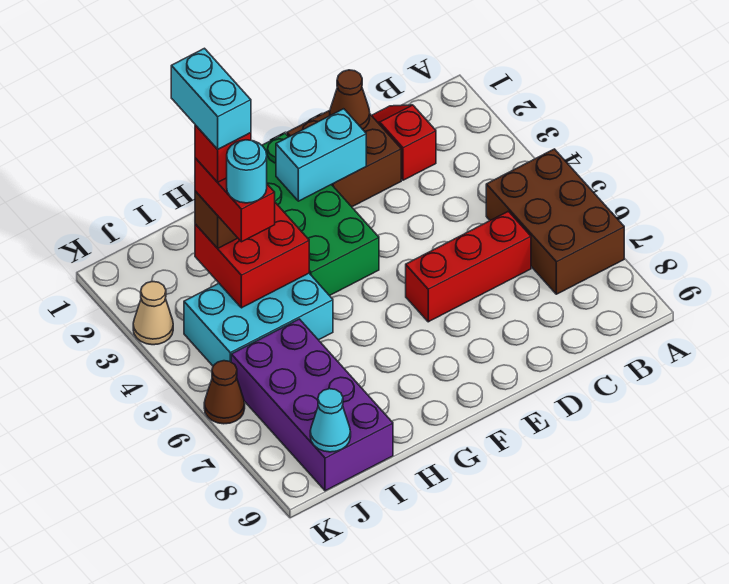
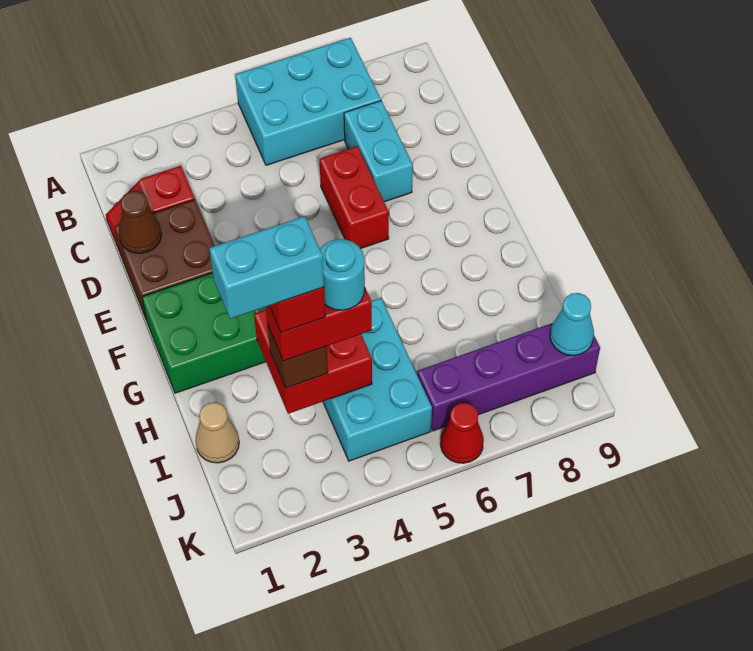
brown 2x3 brick [486,149,624,294] -> cyan 2x3 brick [235,38,381,165]
red 1x3 brick [406,211,531,322] -> red 1x2 brick [319,146,389,249]
cyan 1x2 brick [276,109,366,201] -> cyan 1x2 brick moved to [344,101,413,202]
purple 2x4 brick [231,319,393,491] -> purple 1x4 brick [417,323,600,431]
tan 1x1 cone [133,281,173,345] -> tan 1x1 cone moved to [195,402,239,463]
brown 1x1 cone [204,361,245,424] -> red 1x1 cone [440,403,484,463]

